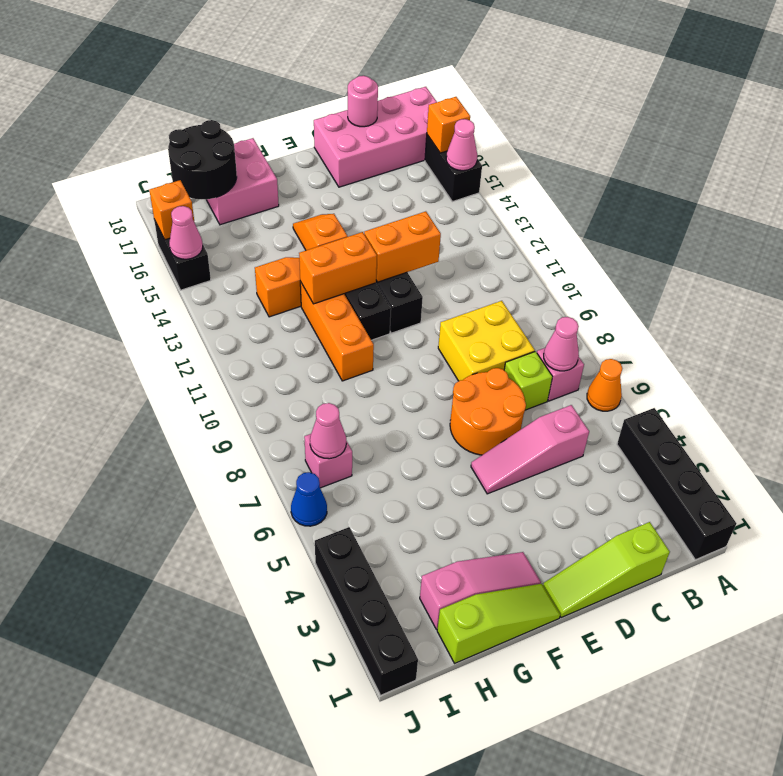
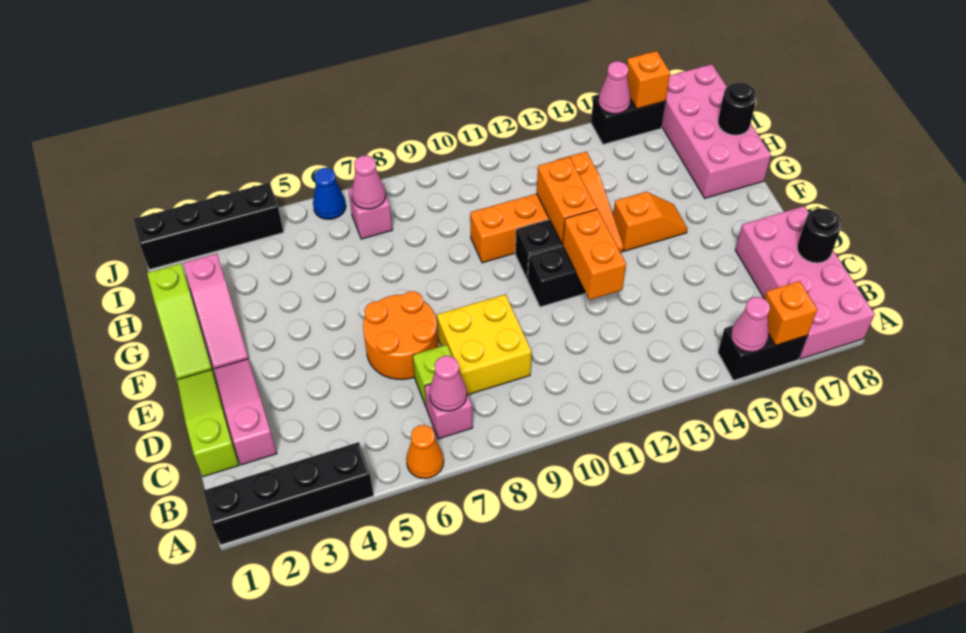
pink 1x3 slope [471,405,589,494] -> pink 1x3 slope moved to [214,359,277,465]
pink 1x1 round brick [348,76,378,127] -> black 1x1 round brick [797,208,842,263]
pink 2x2 brick [206,138,279,225] -> pink 2x4 brick [662,64,771,198]
black 2x2 round brick [168,120,237,199] -> black 1x1 round brick [718,82,757,135]

